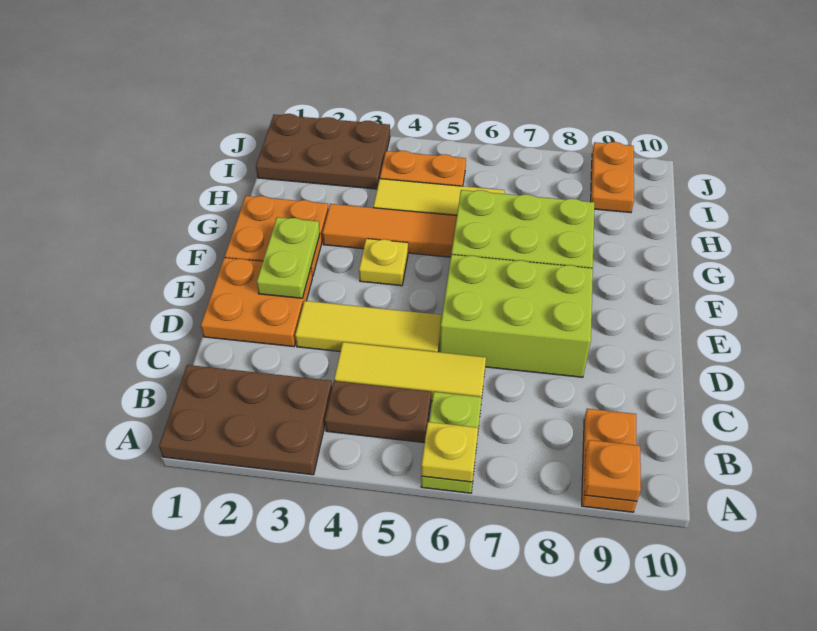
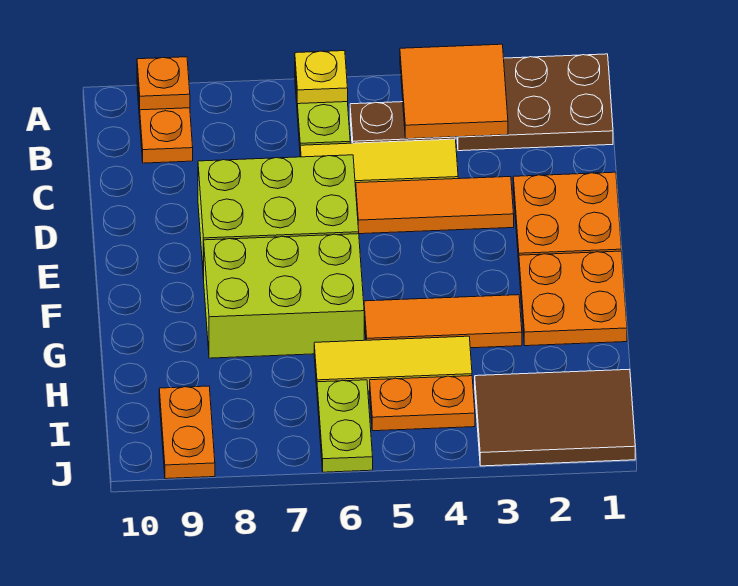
none -> orange 2x2 tile [400,44,508,139]
yellow 1x3 tile [295,301,442,352] -> orange 1x3 tile [356,177,514,234]
lime 1x2 plate [257,217,320,298] -> lime 1x2 plate moved to [317,380,373,472]
yellow 1x1 plate [359,239,408,286] -> none
brown 2x3 plate [256,114,390,189] -> brown 2x3 tile [475,369,635,466]

